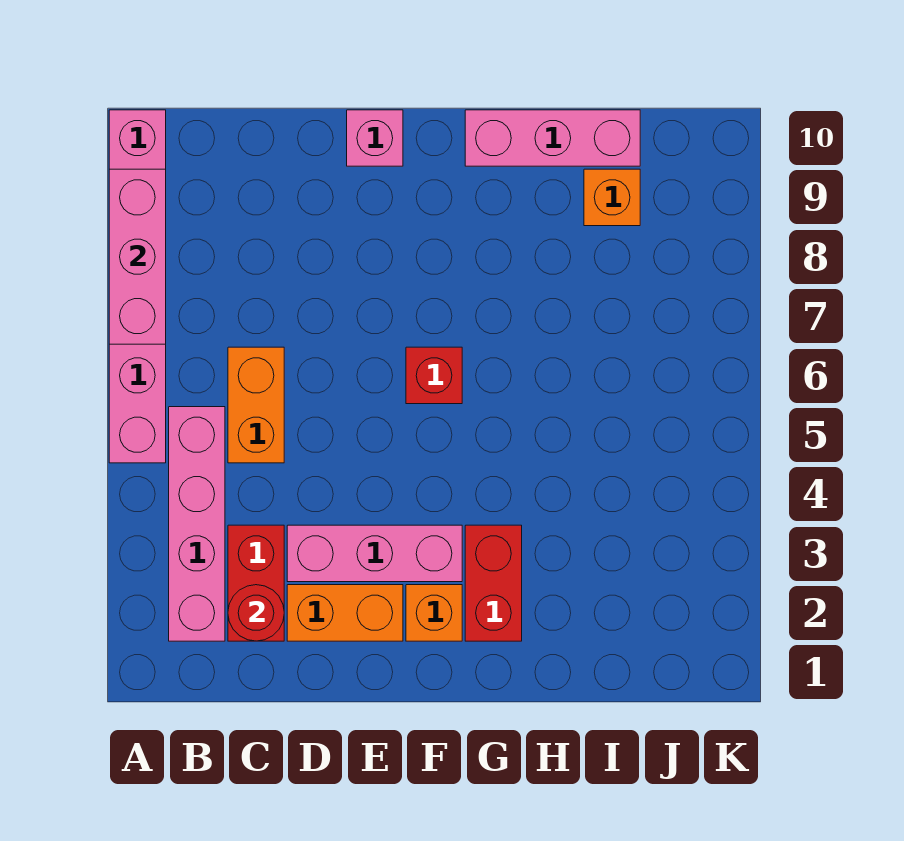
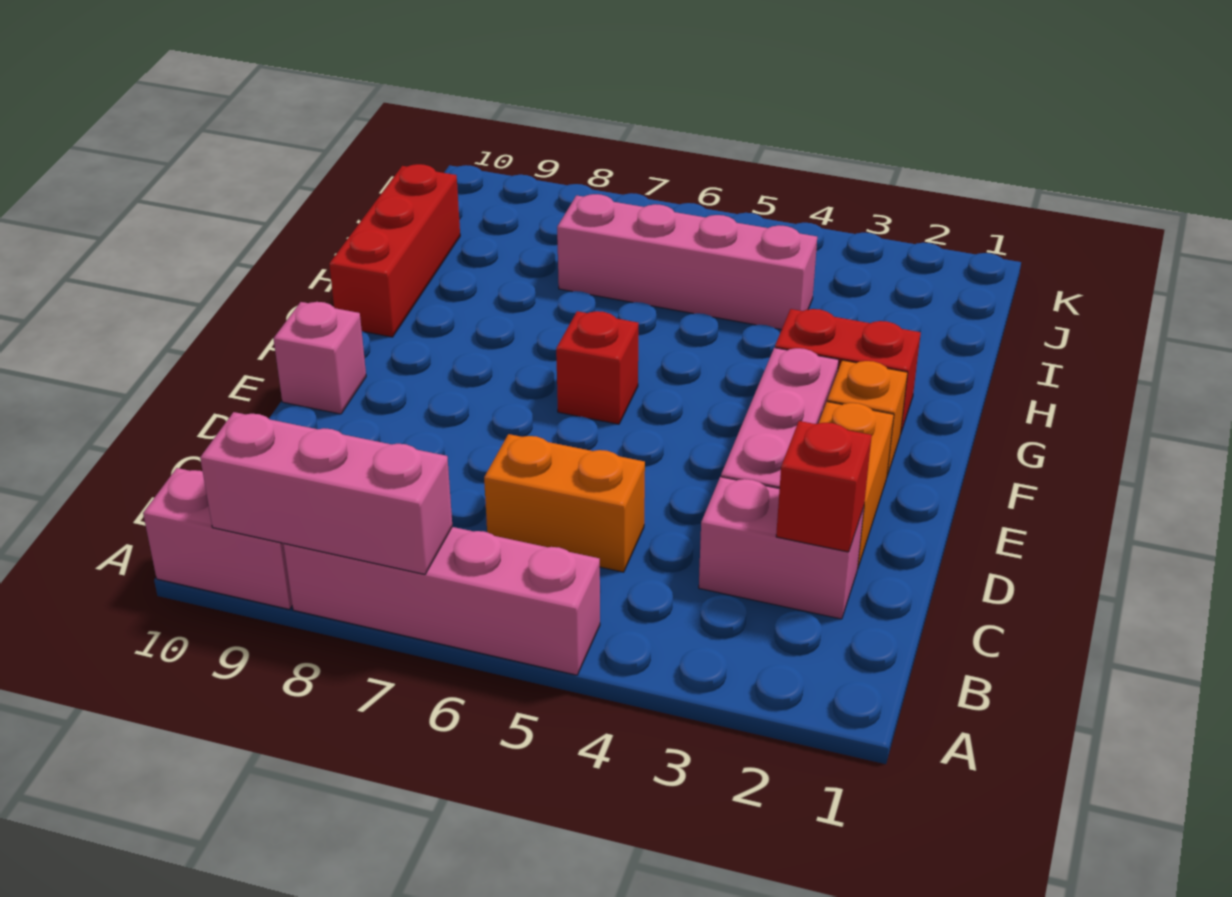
pink 1x4 brick [169,407,225,641] -> pink 1x4 brick moved to [557,194,817,330]
red 1x2 brick [228,525,284,641] -> pink 1x2 brick [699,477,864,619]
red 1x1 round brick [228,585,284,641] -> red 1x1 brick [776,421,872,552]
pink 1x3 brick [465,110,640,166] -> red 1x3 brick [329,164,460,337]
orange 1x1 brick [584,169,640,226] -> none

